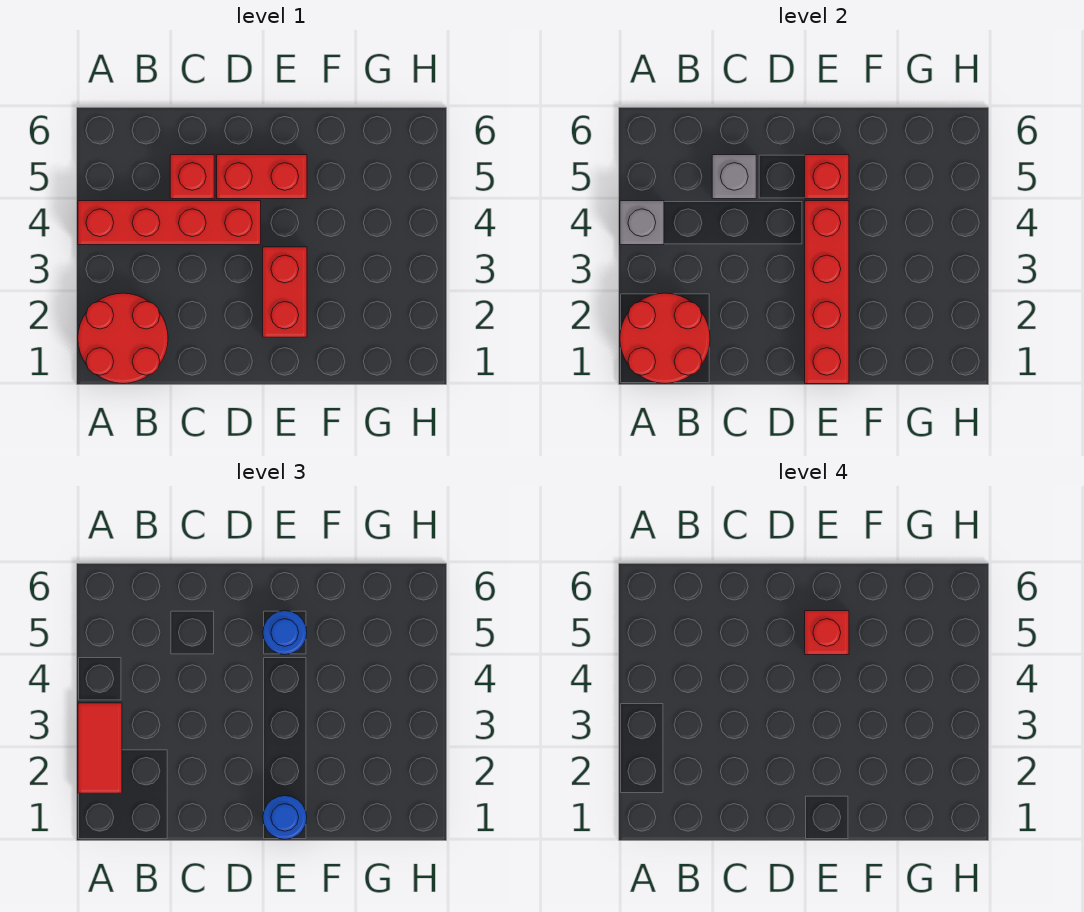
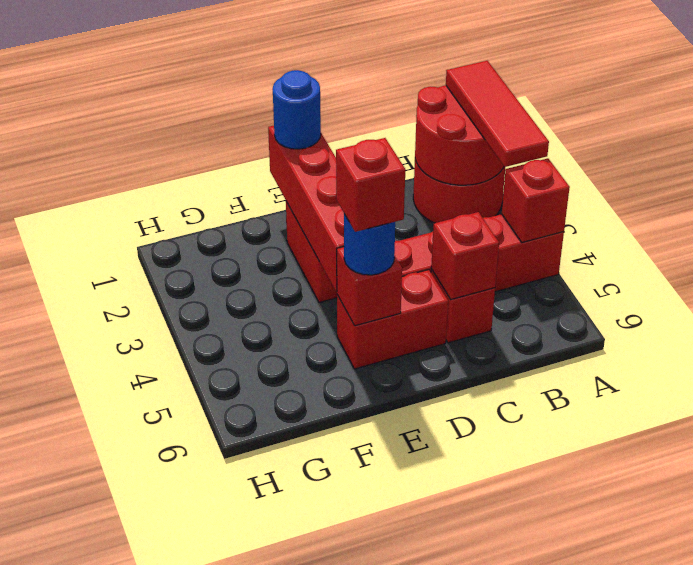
red 1x2 tile [78,703,122,793] -> red 1x3 tile [446,61,549,167]
grey 1x1 brick [620,201,664,245] -> red 1x1 brick [502,158,570,242]
grey 1x1 brick [712,155,756,199] -> red 1x1 brick [431,212,499,299]

